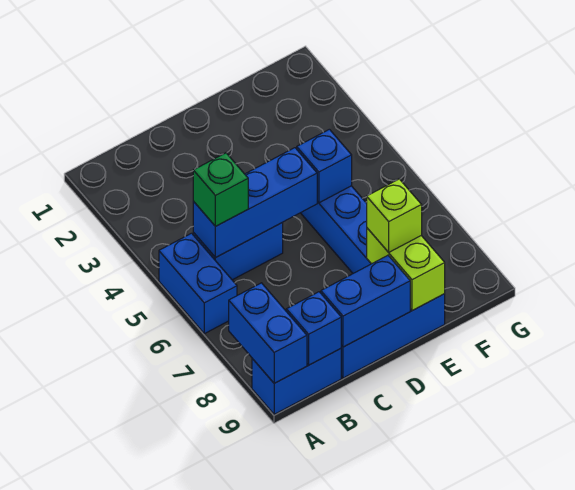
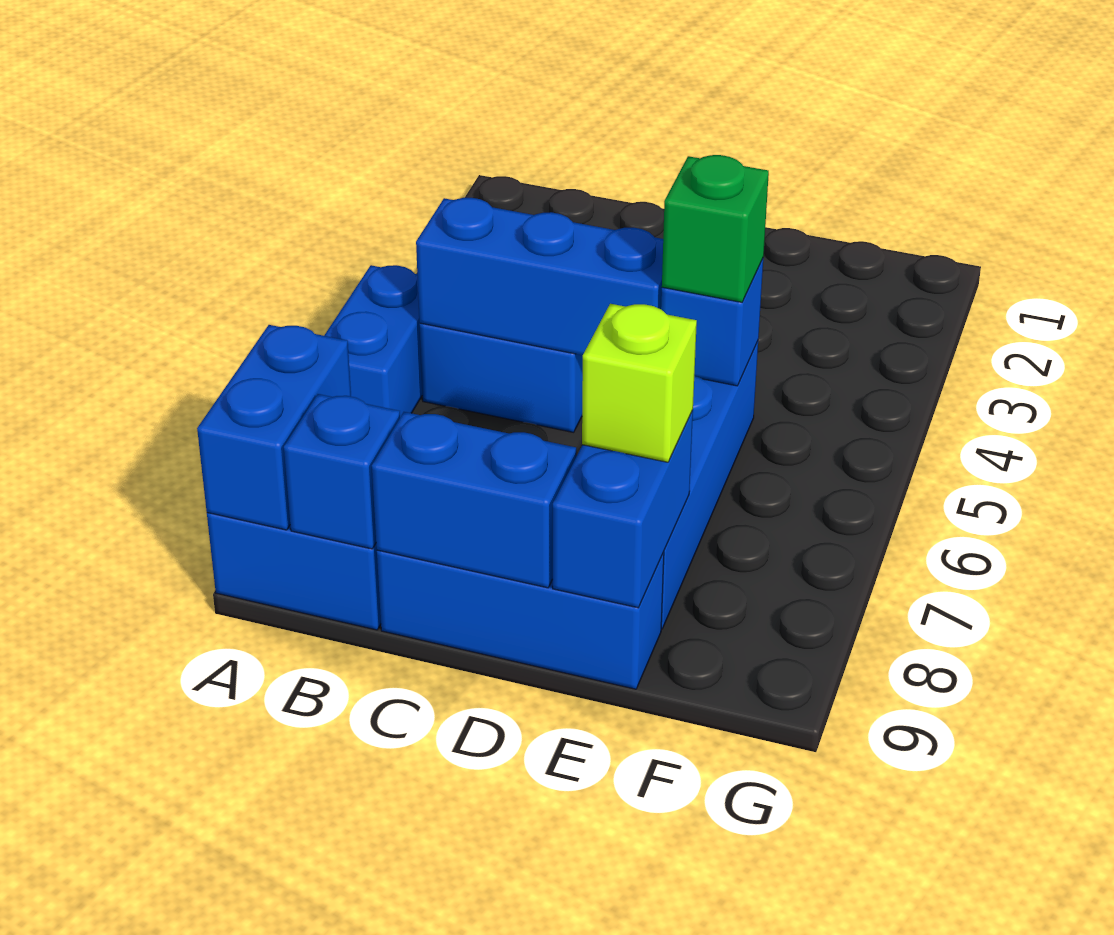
green 1x1 brick [193,153,248,226] -> green 1x1 brick moved to [662,155,769,302]
lime 1x2 brick [367,228,445,311] -> blue 1x2 brick [553,410,693,608]

